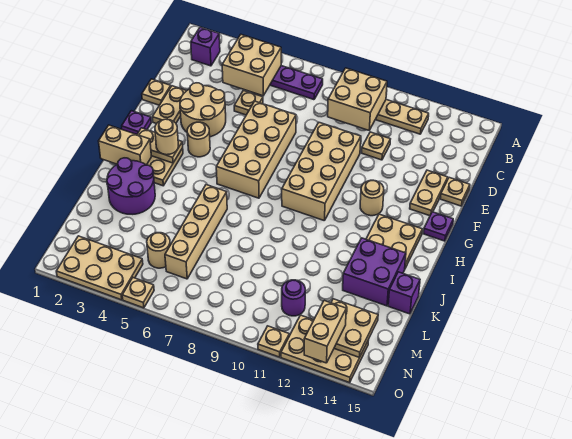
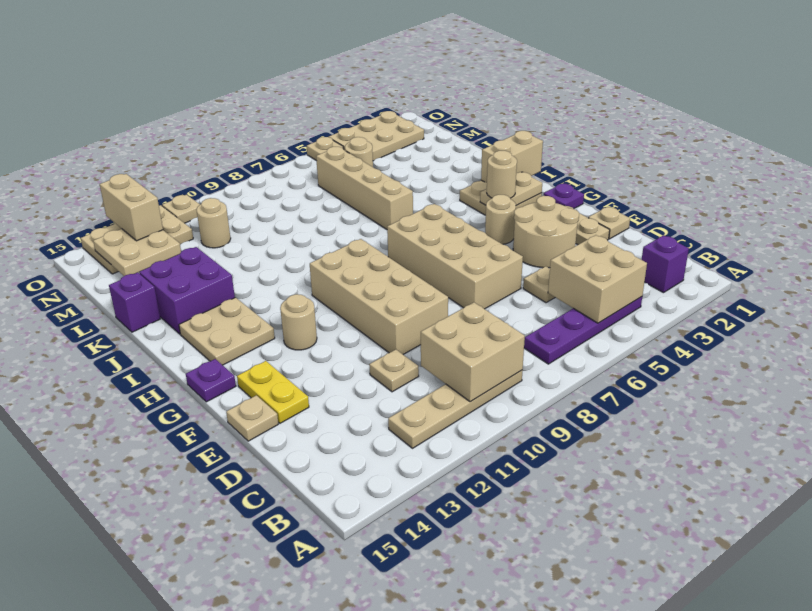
tan 1x2 plate [410,170,448,216] -> yellow 1x2 plate [237,361,309,423]
purple 2x2 round brick [107,158,155,214] -> none
purple 1x1 round brick [282,280,305,316] -> tan 1x1 round brick [196,198,231,248]

